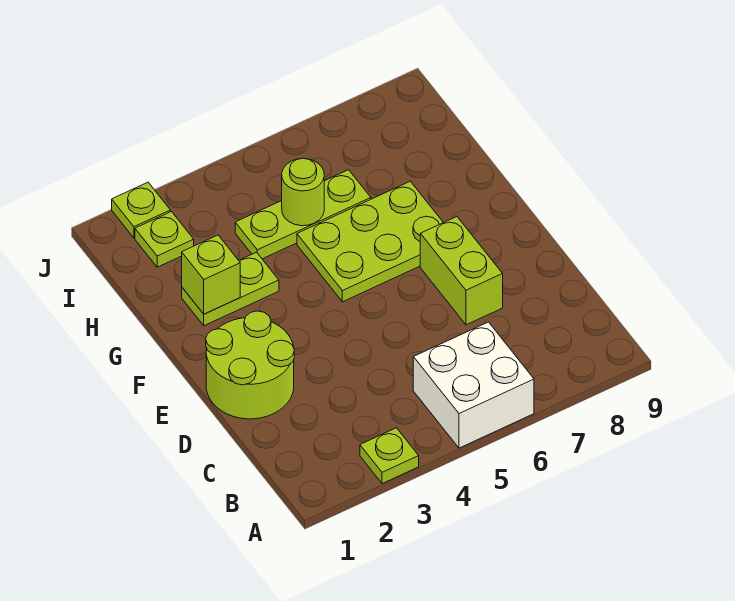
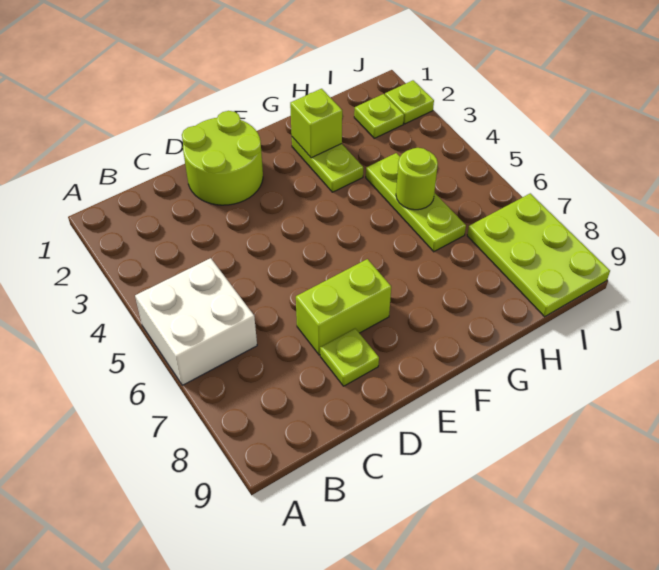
lime 1x1 plate [360,428,419,484] -> lime 1x1 plate moved to [320,329,379,386]
lime 2x3 plate [297,181,443,302] -> lime 2x3 plate moved to [467,193,610,317]

